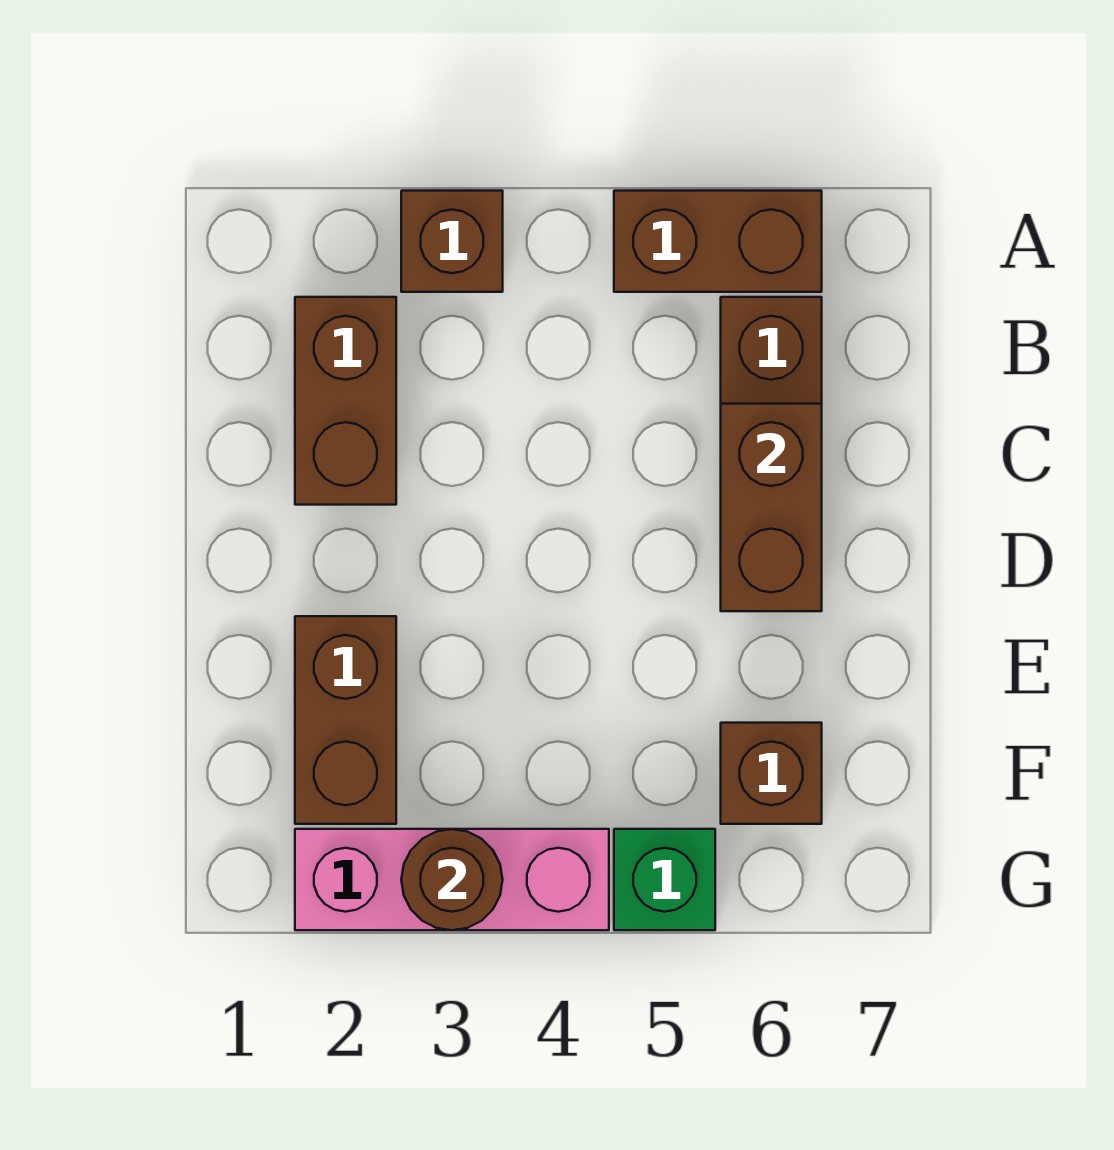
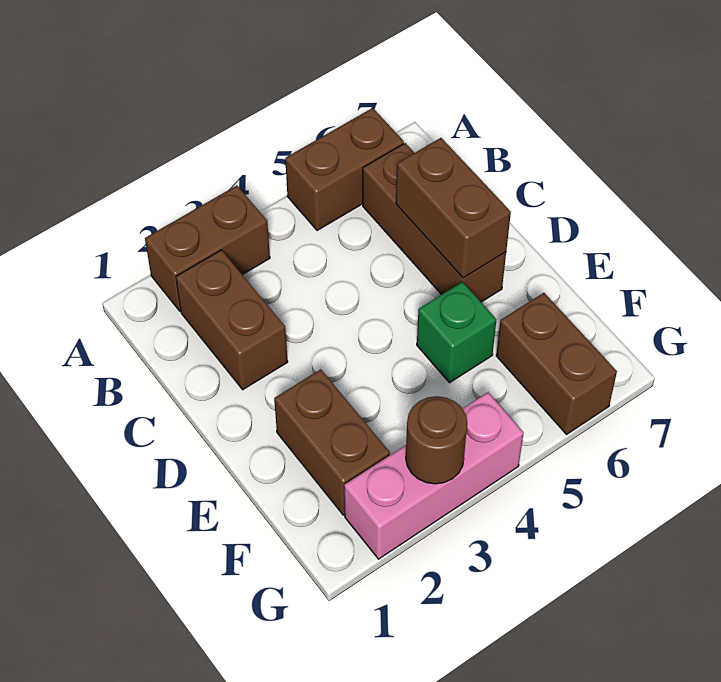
brown 1x1 brick [401,191,503,292] -> brown 1x2 brick [145,186,270,311]
brown 1x1 brick [721,723,822,824] -> brown 1x2 brick [496,293,617,434]
green 1x1 brick [614,829,715,930] -> green 1x1 brick moved to [417,282,496,383]

